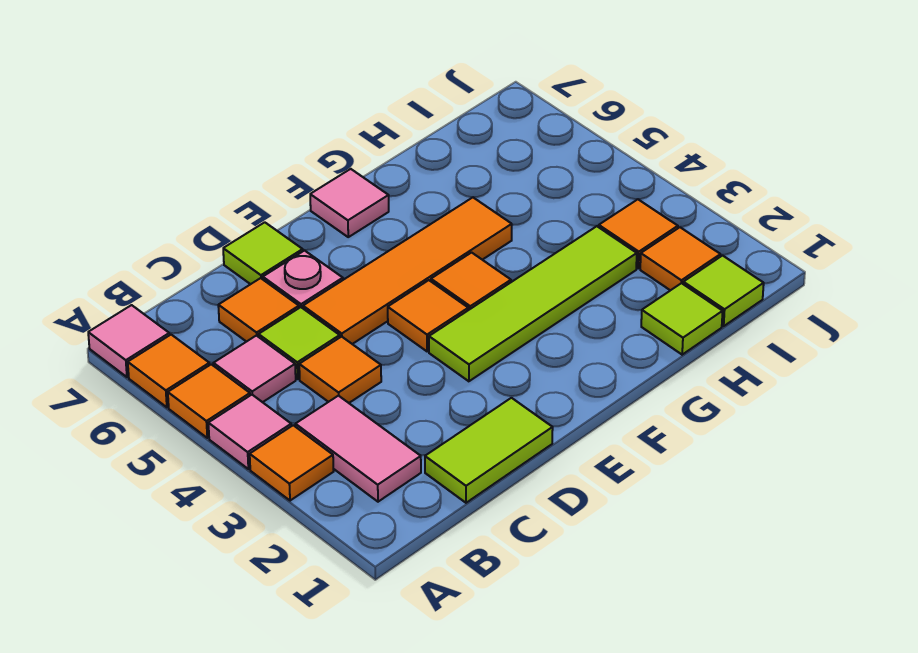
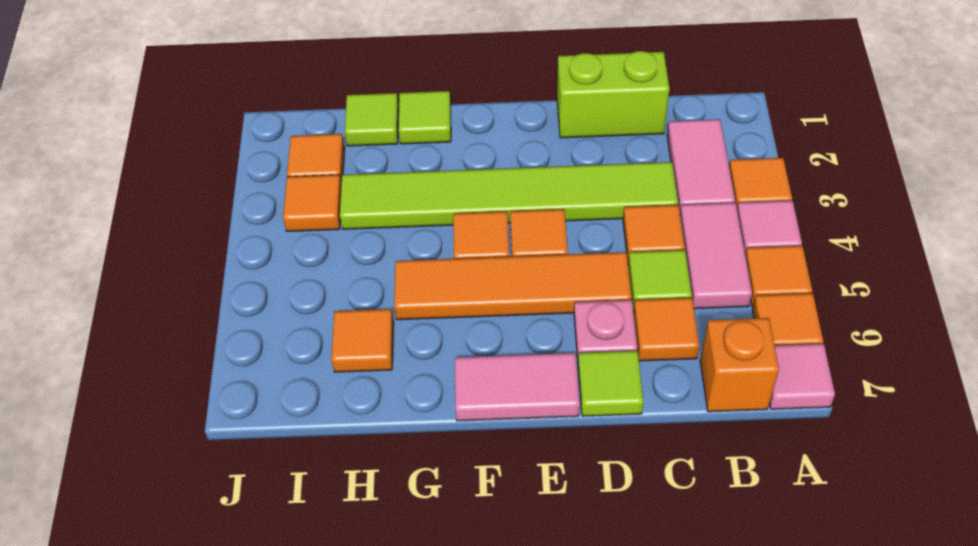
pink 1x1 tile [214,335,296,402] -> pink 1x2 tile [680,203,752,309]
none -> orange 1x1 brick [700,318,779,412]
lime 1x2 tile [425,398,553,503] -> lime 1x2 brick [557,51,669,138]
lime 1x4 tile [429,226,637,381] -> lime 1x6 tile [340,162,678,229]
pink 1x1 tile [310,169,389,237] -> pink 1x2 tile [455,353,580,421]
none -> orange 1x1 tile [331,309,393,372]
lime 1x1 tile [683,256,764,326] -> lime 1x1 tile moved to [399,91,451,144]

